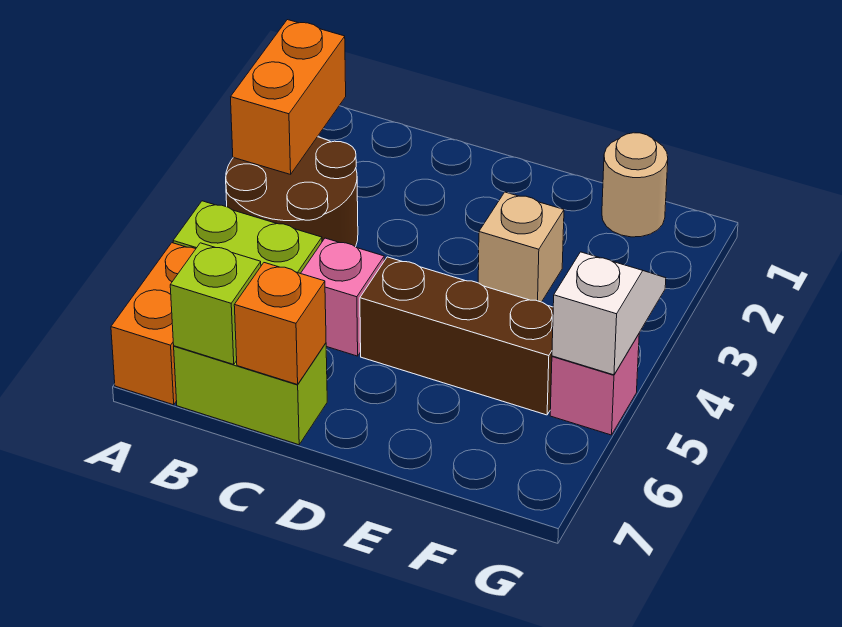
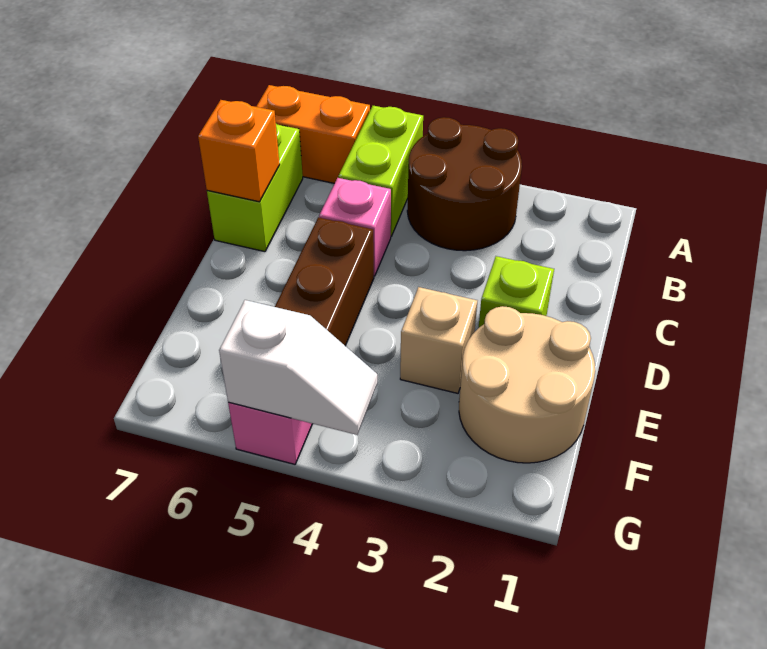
orange 1x2 brick [231,20,346,174] -> none
lime 1x1 brick [170,243,261,364] -> lime 1x1 brick moved to [479,256,554,327]
tan 1x1 round brick [602,133,668,237] -> tan 2x2 round brick [459,306,595,463]

